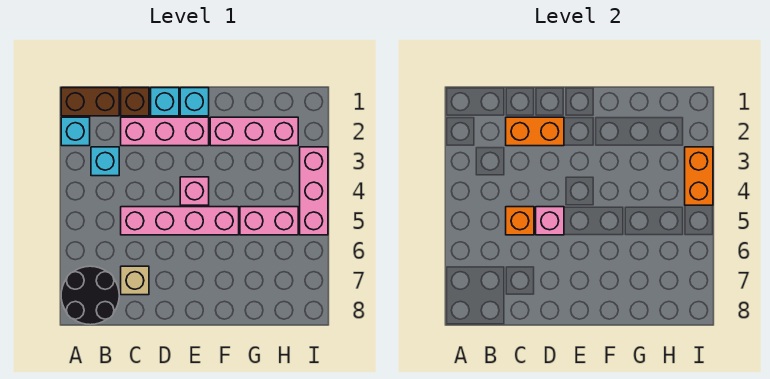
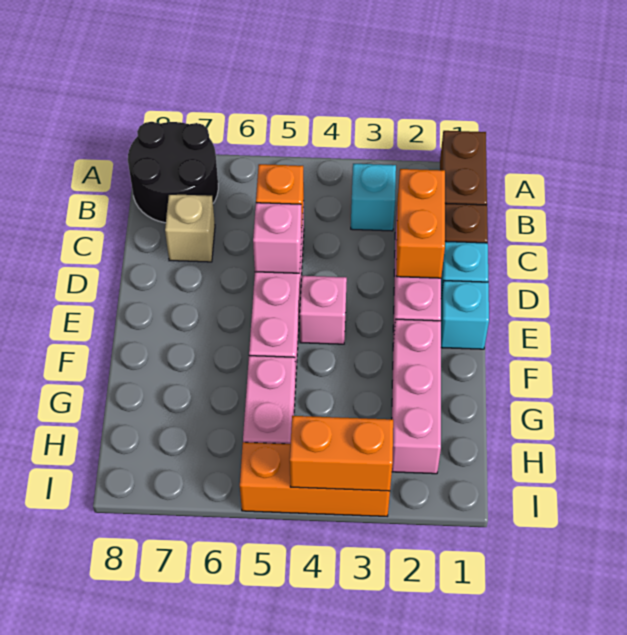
cyan 1x1 brick [61,117,90,146] -> none
pink 1x3 brick [300,147,328,235] -> orange 1x3 brick [240,442,390,516]

